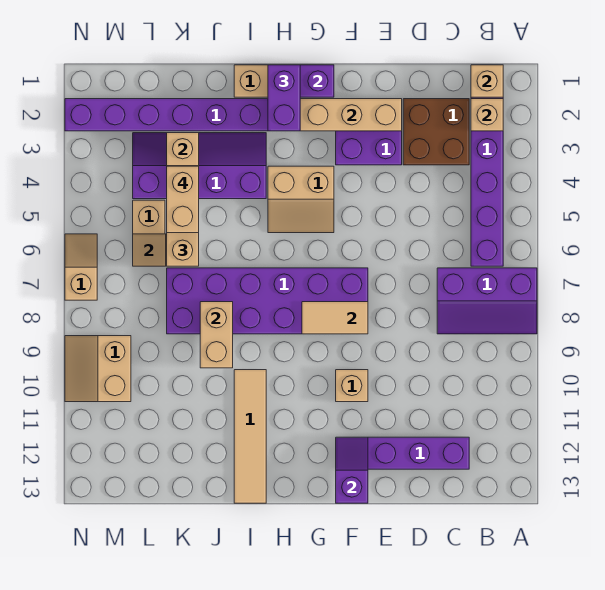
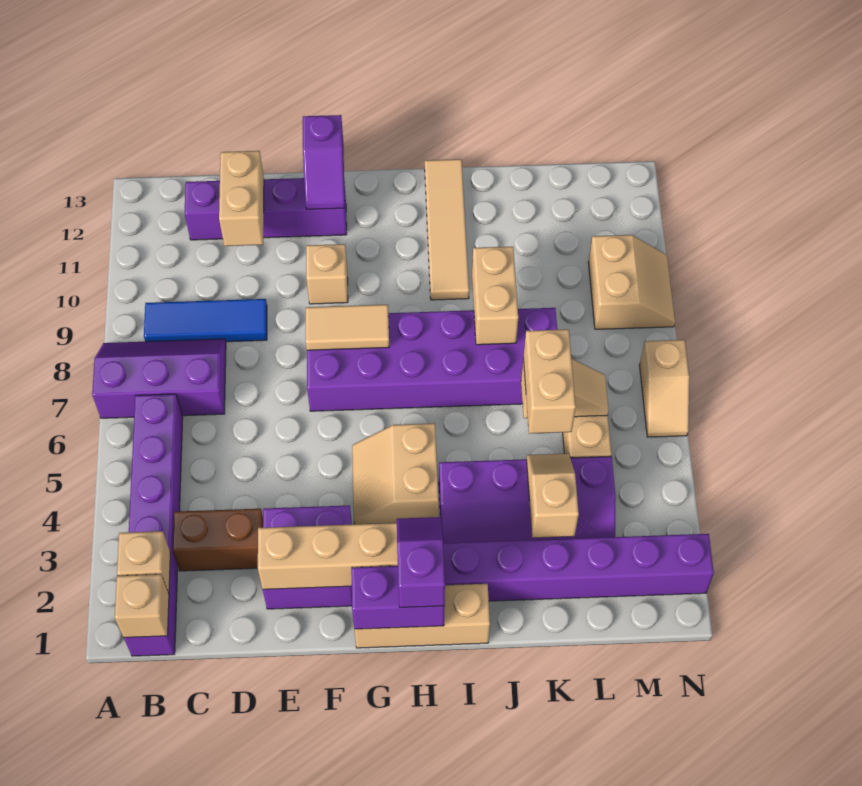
none -> blue 1x3 tile [144,299,267,342]
brown 2x2 brick [403,99,469,165] -> brown 1x2 brick [173,509,263,571]
tan 2x2 slope [268,166,334,233] -> tan 2x2 slope turned to [352,423,439,524]
purple 1x2 brick [268,65,300,131] -> purple 1x2 slope [397,517,445,607]
tan 1x2 brick [167,166,199,233] -> tan 1x2 brick moved to [219,151,264,246]

